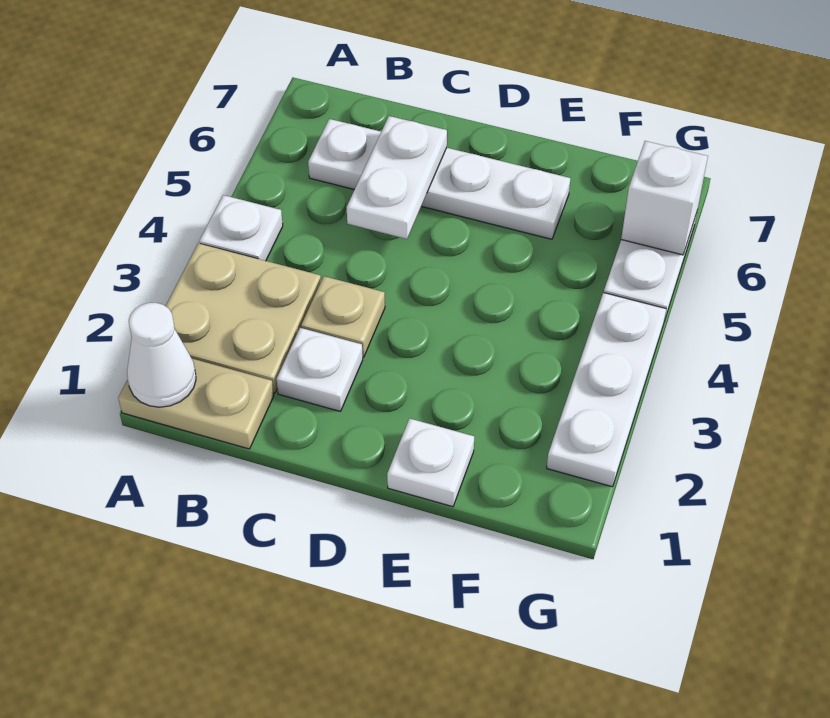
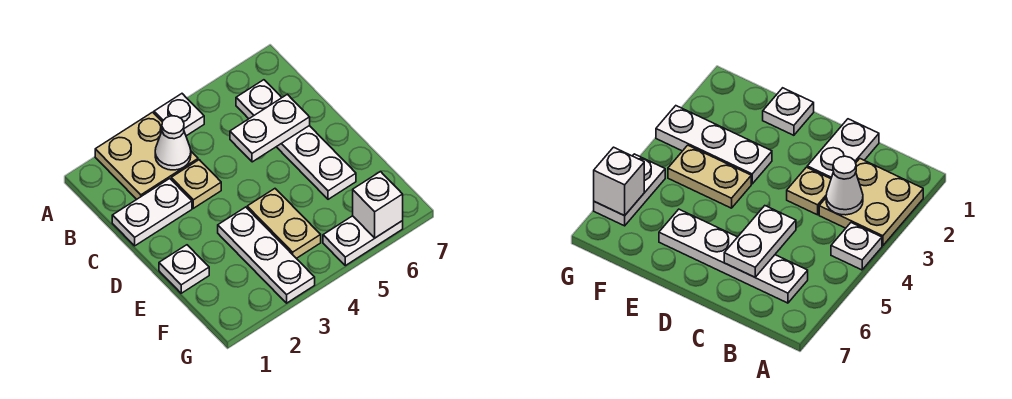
tan 1x2 plate [118,359,274,449] -> tan 1x2 plate moved to [247,189,321,258]
white 1x1 cone [127,303,196,407] -> white 1x1 cone moved to [155,116,191,170]
white 1x1 plate [277,328,363,411] -> white 1x2 plate [112,179,192,246]
white 1x3 plate [547,293,666,487] -> white 1x3 plate turned to [218,207,315,303]

